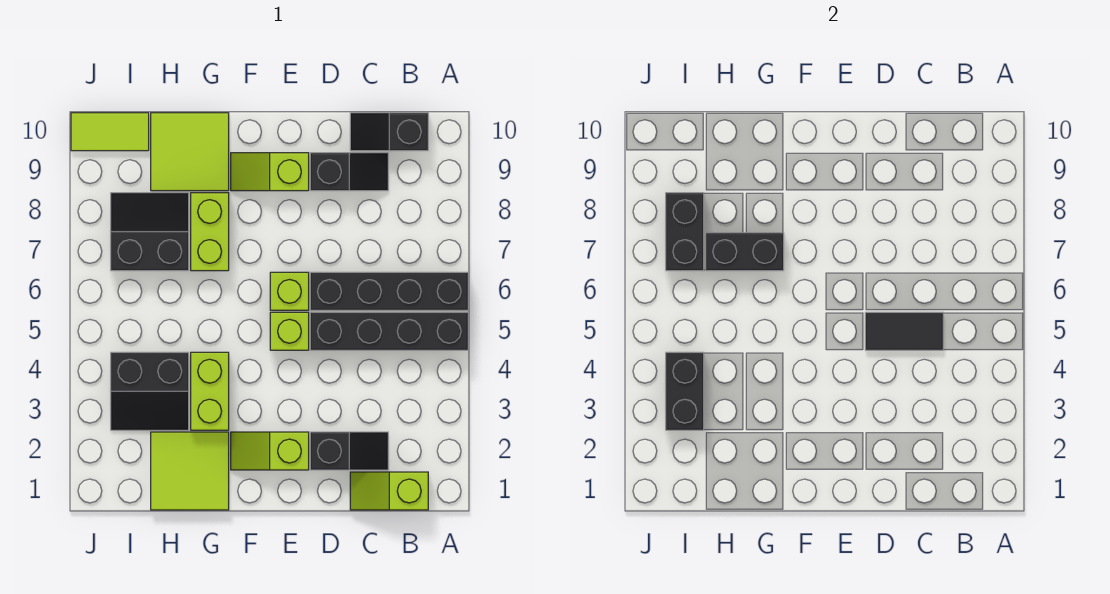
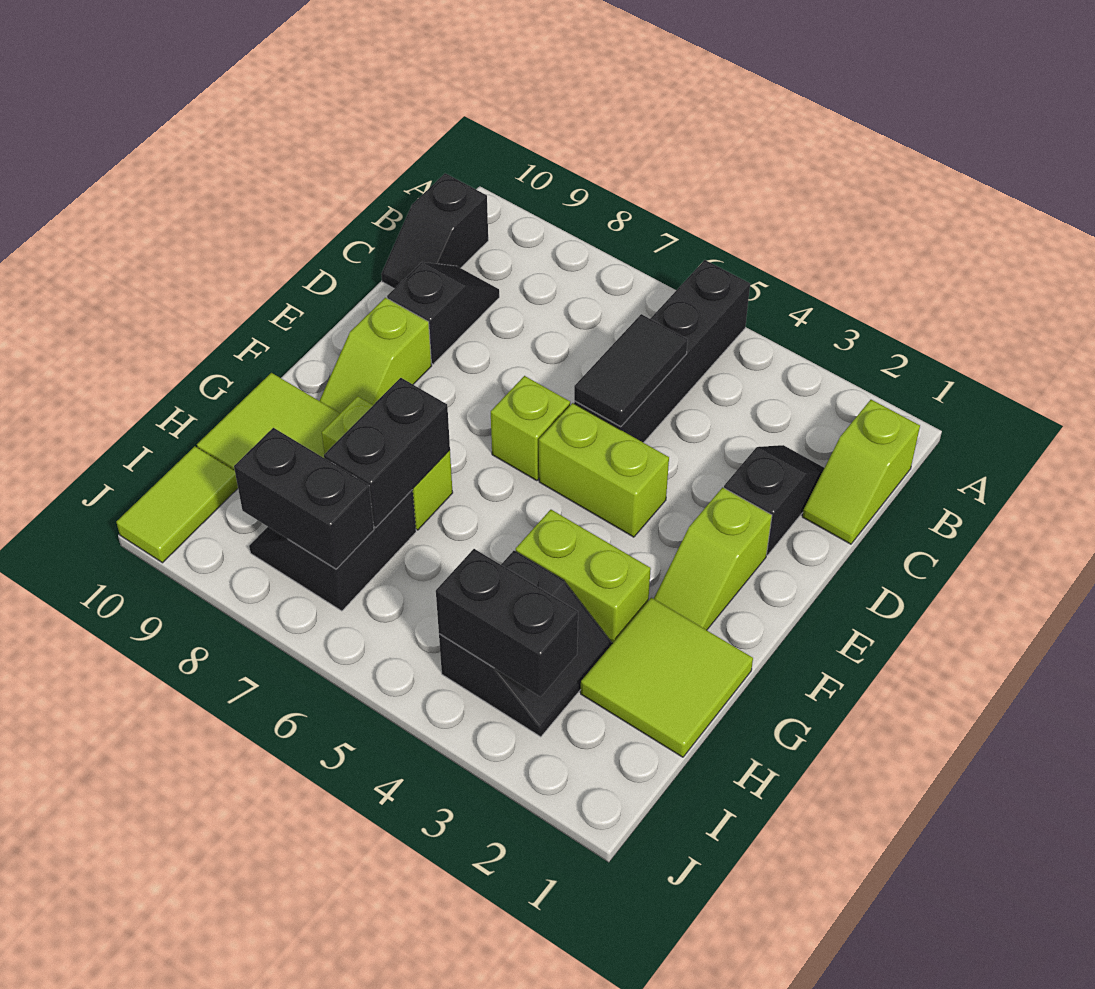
black 1x4 brick [310,272,468,310] -> none
lime 1x1 brick [270,312,309,350] -> lime 1x2 brick [539,403,669,537]

